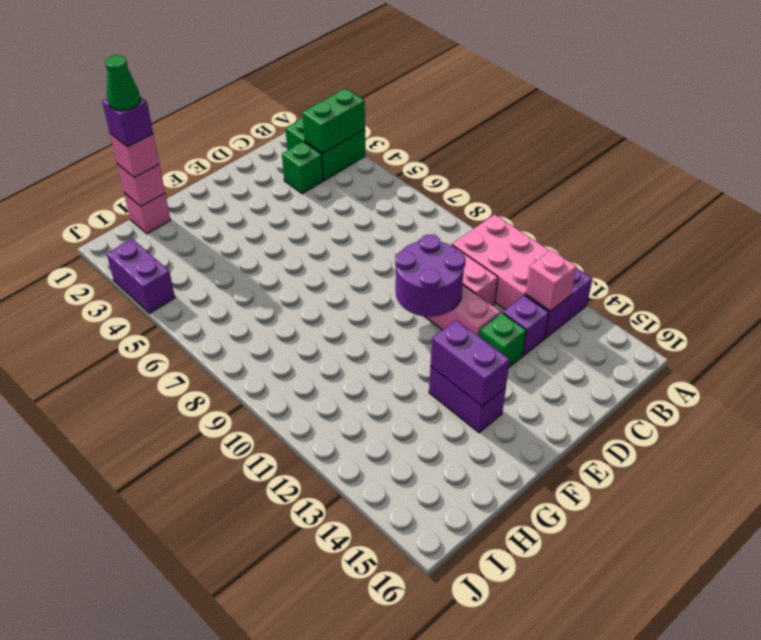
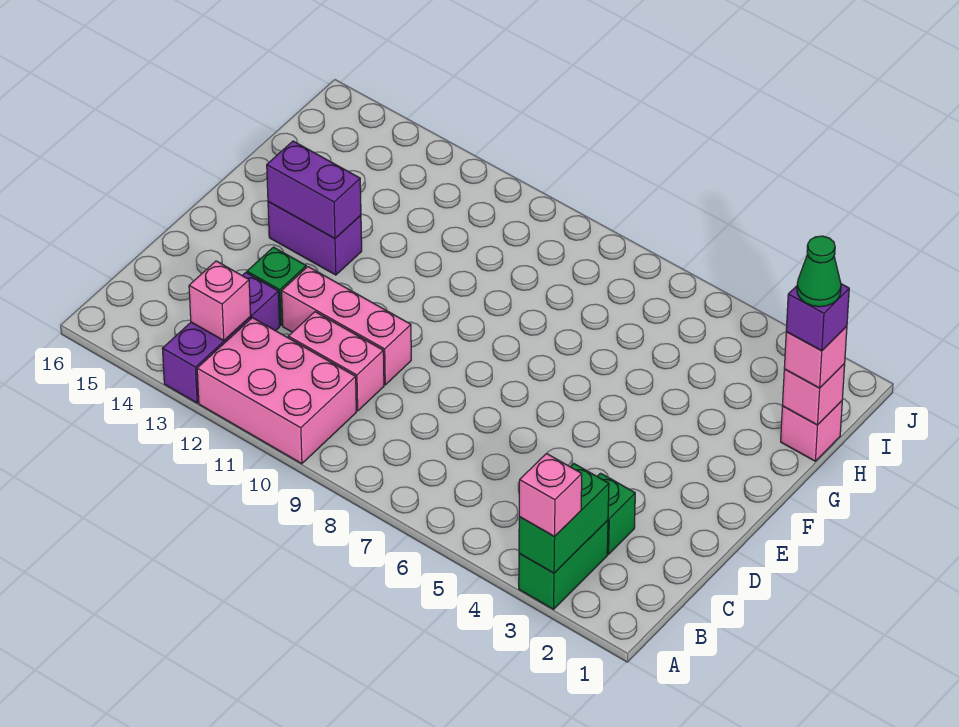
green 2x2 brick [286,118,365,181] -> green 1x2 brick [519,520,608,609]
none -> pink 1x1 brick [519,454,582,537]
purple 2x2 round brick [395,234,465,317] -> none
purple 1x2 brick [107,239,175,313] -> none

